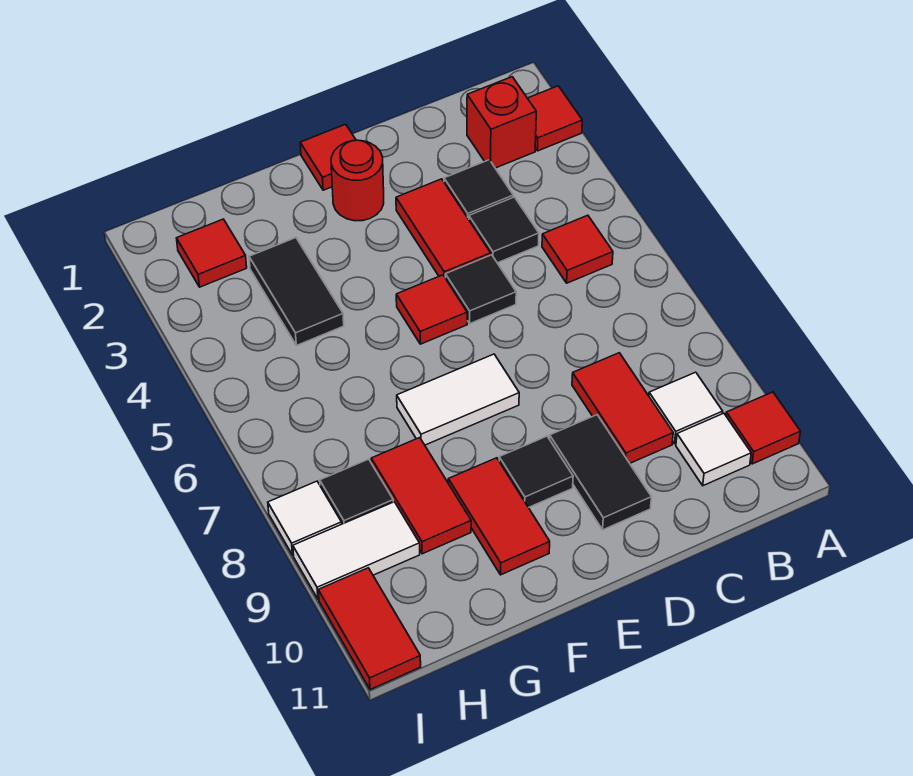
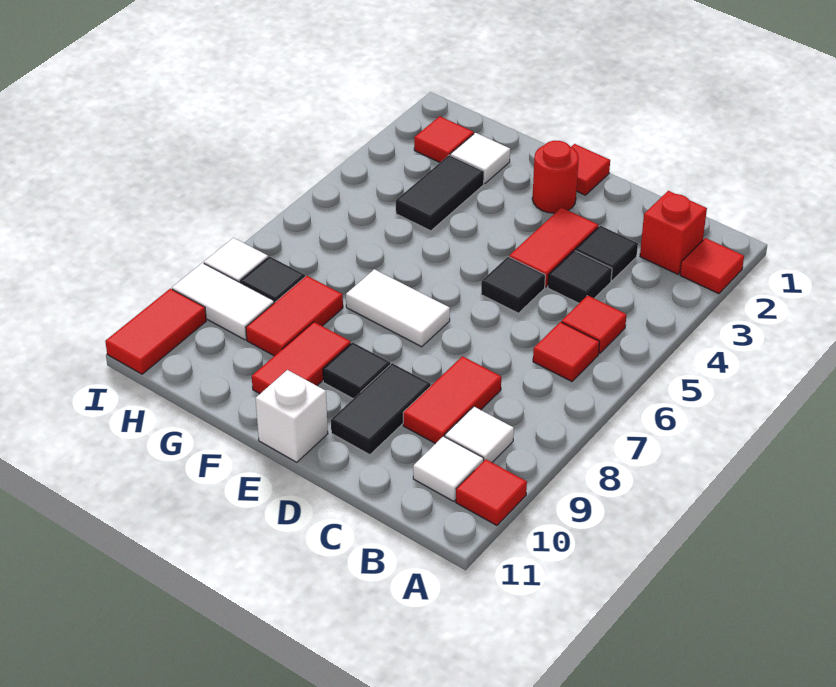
red 1x1 tile [396,275,467,344] -> red 1x1 tile moved to [533,322,599,381]
none -> white 1x1 brick [256,370,328,462]
none -> white 1x1 tile [450,133,510,184]

